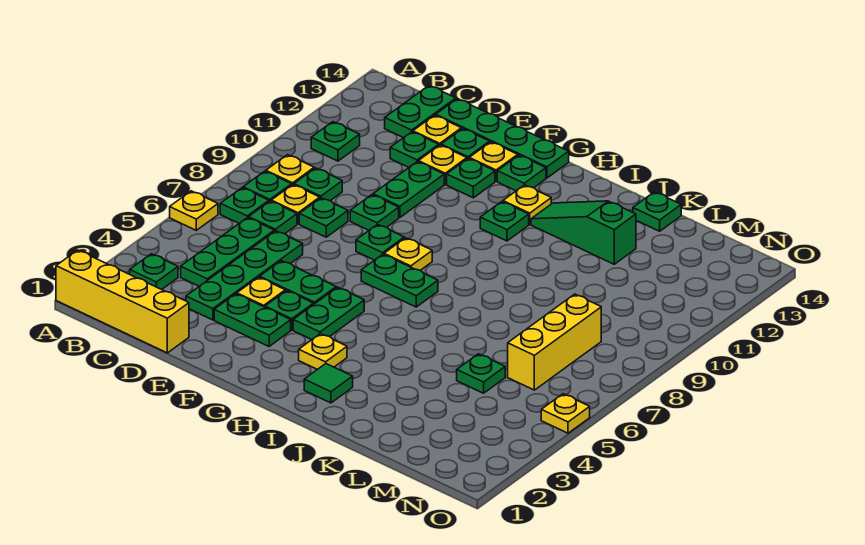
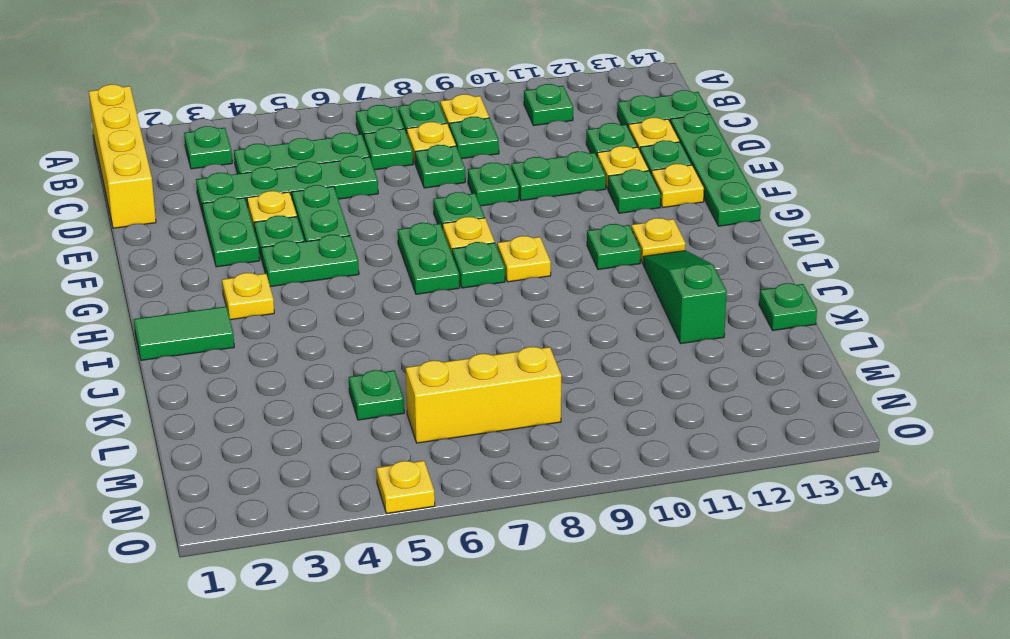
yellow 1x1 plate [170,191,218,230] -> yellow 1x1 plate moved to [497,236,551,282]
green 1x1 plate [497,155,546,191] -> green 1x1 plate moved to [452,242,505,288]
green 1x1 tile [304,364,353,403] -> green 1x2 tile [134,306,234,360]

